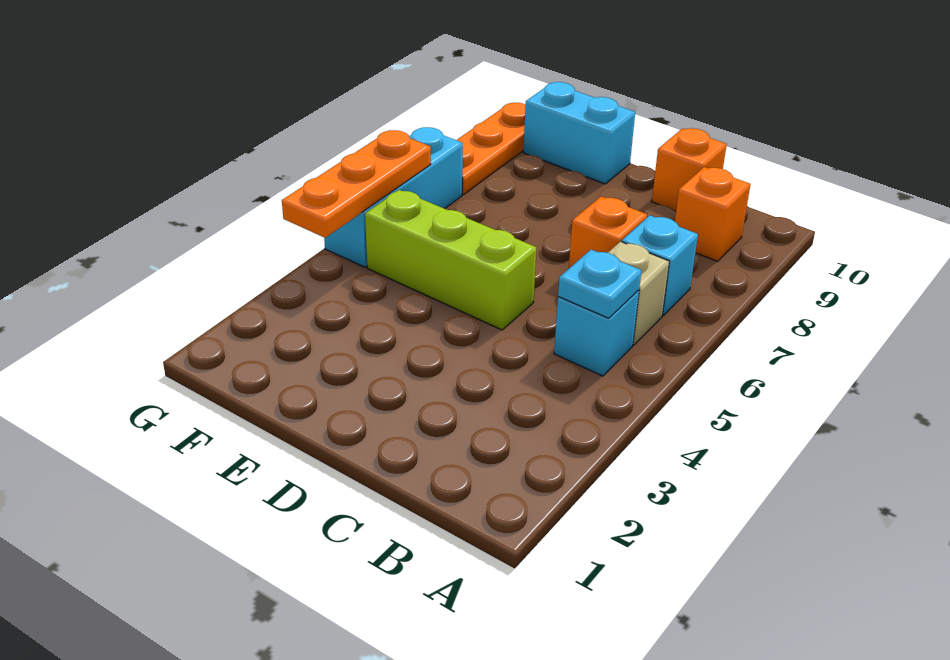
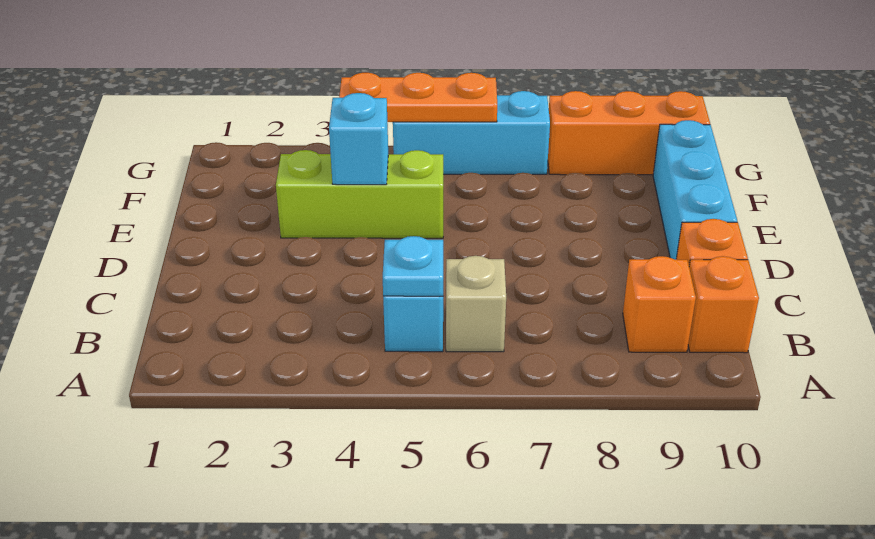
cyan 1x1 brick [622,215,698,316] -> cyan 1x1 brick moved to [329,93,388,185]
orange 1x1 brick [569,197,647,268] -> orange 1x1 brick moved to [688,256,759,353]
lime 1x3 brick [365,190,537,330] -> lime 1x3 brick turned to [276,150,443,238]
cyan 1x2 brick [523,82,635,184] -> cyan 1x3 brick [653,120,737,260]
orange 1x3 plate [457,103,526,195] -> orange 1x3 brick [548,91,710,175]

